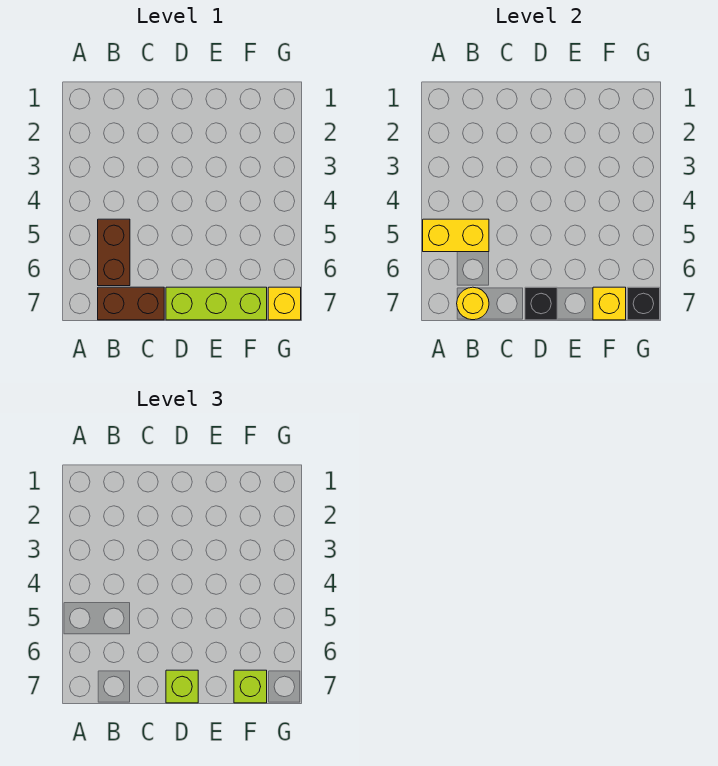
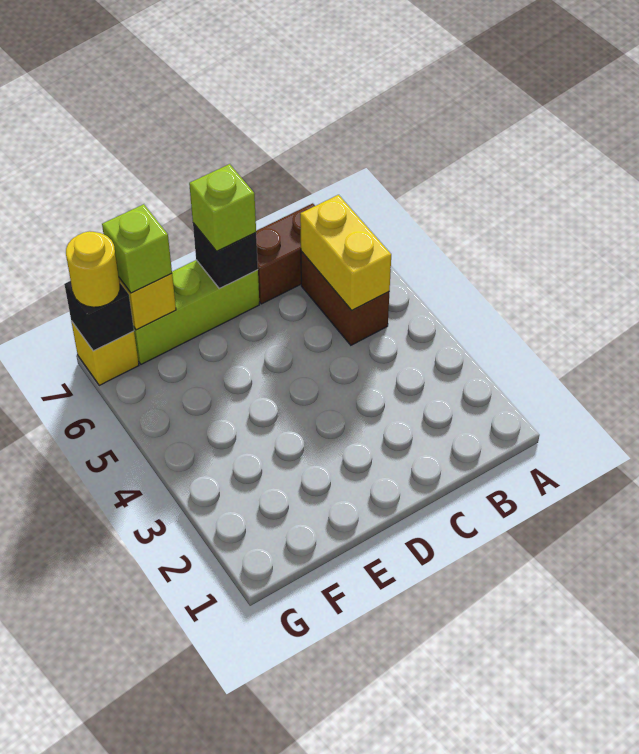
yellow 1x2 brick [423,219,489,252] -> yellow 1x2 brick turned to [300,195,391,310]
yellow 1x1 round brick [457,287,489,320] -> yellow 1x1 round brick moved to [66,231,120,307]

